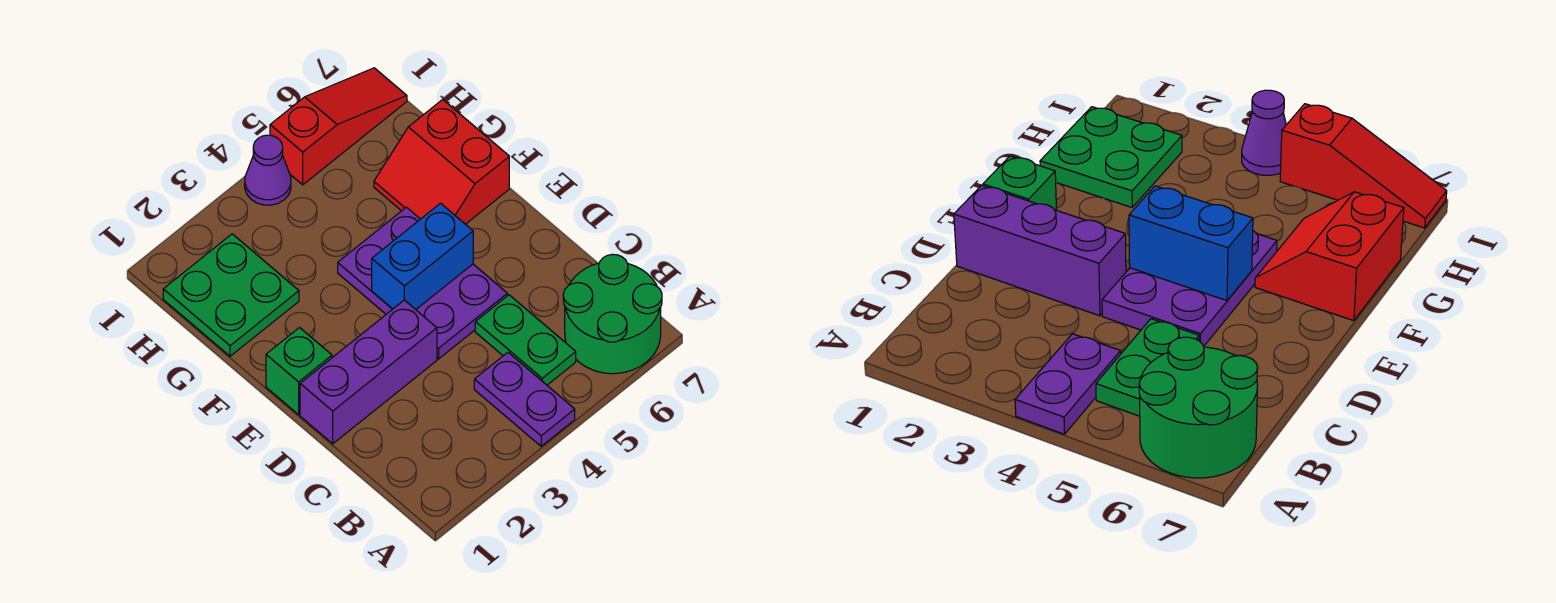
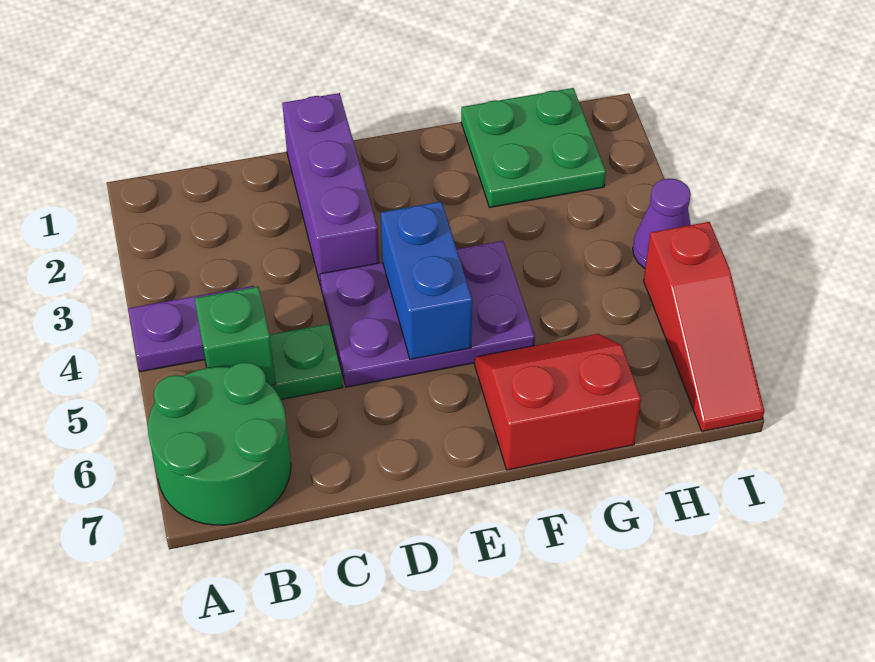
green 1x1 brick [266,328,332,415] -> green 1x1 brick moved to [195,287,276,386]

